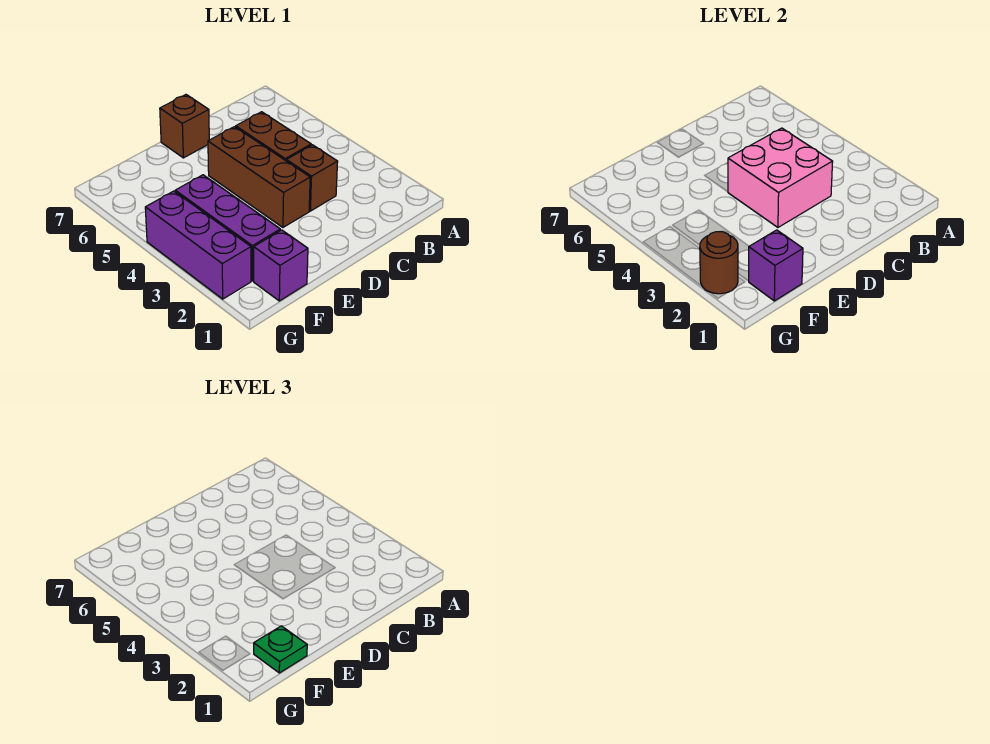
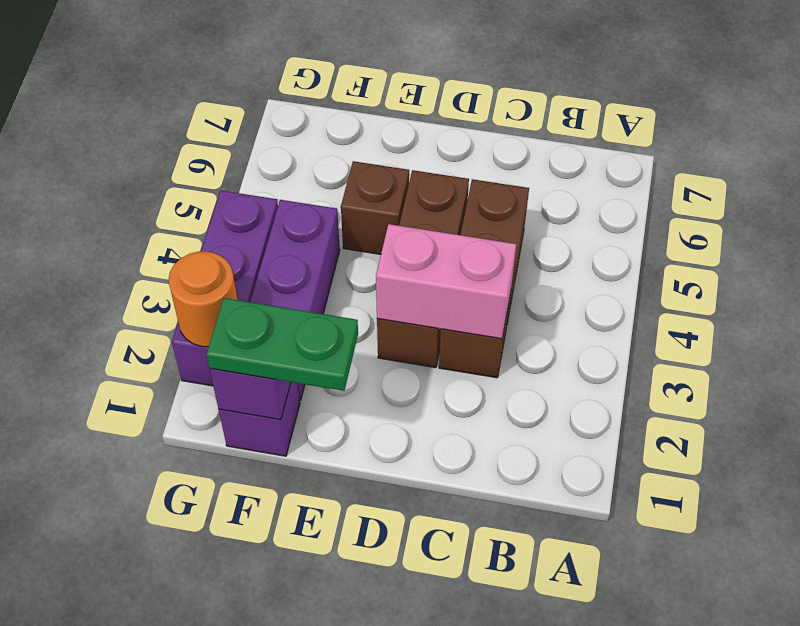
pink 2x2 brick [728,128,833,227] -> pink 1x2 brick [376,224,516,339]
brown 1x1 brick [160,95,209,158] -> brown 1x1 brick moved to [341,161,409,254]
green 1x1 plate [254,626,307,673] -> green 1x2 plate [207,298,358,391]
brown 1x1 round brick [700,232,738,294] -> orange 1x1 round brick [169,251,238,347]

